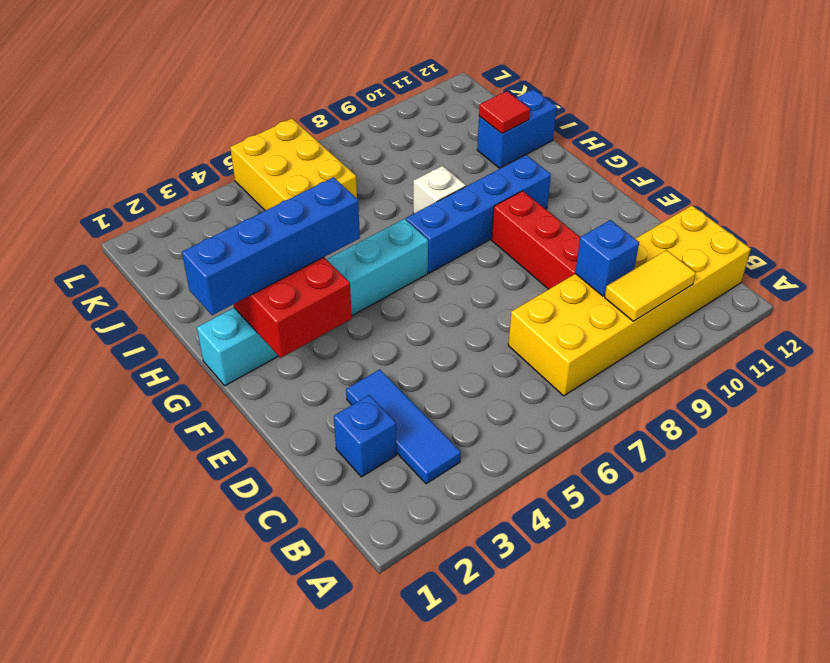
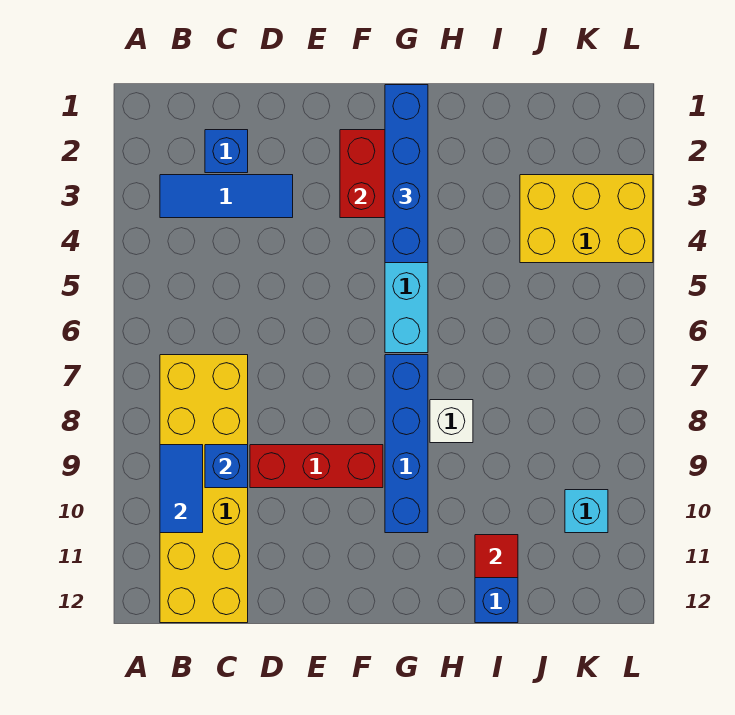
yellow 1x2 tile [605,250,696,321] -> blue 1x2 tile [160,445,203,533]
yellow 2x3 brick [230,119,357,211] -> yellow 2x3 brick moved to [520,175,653,263]
none -> cyan 1x1 brick [565,490,608,533]

